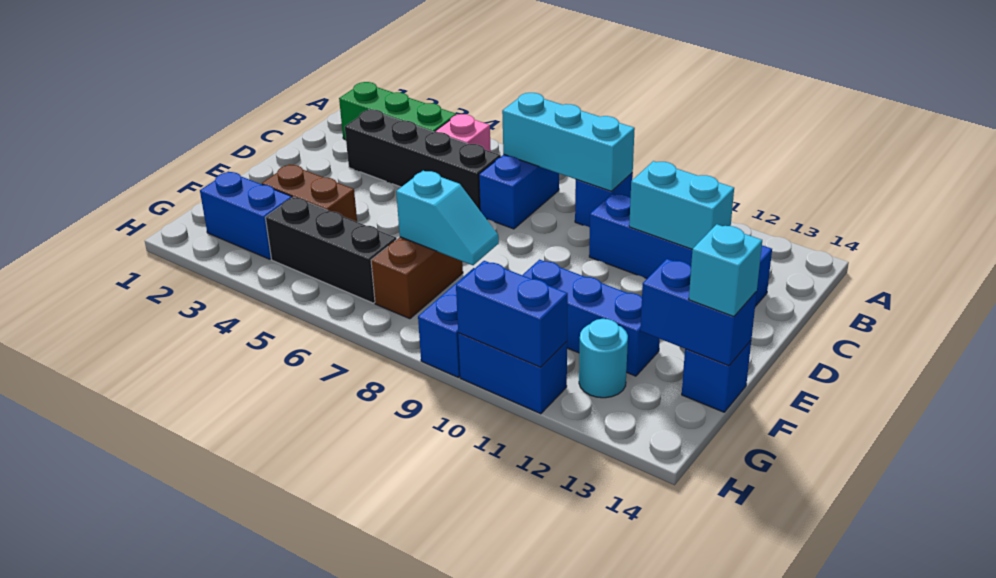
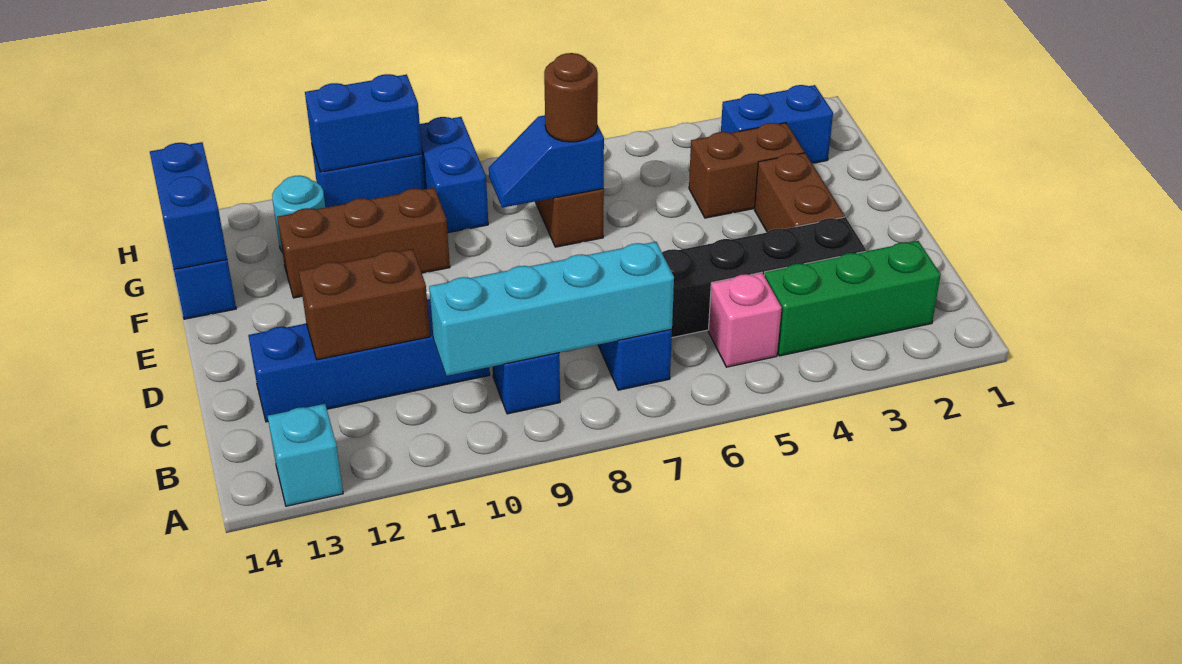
cyan 1x3 brick [502,93,635,191] -> cyan 1x4 brick [429,242,674,376]
cyan 1x2 brick [629,161,734,249] -> brown 1x2 brick [299,249,430,360]
none -> brown 1x2 brick [755,153,845,232]
cyan 1x2 slope [396,171,499,265] -> blue 1x2 slope [489,115,604,208]
none -> brown 1x1 round brick [544,53,598,142]
blue 1x3 brick [523,260,660,376] -> brown 1x3 brick [277,188,450,298]
blue 1x2 brick [640,259,757,366] -> blue 1x2 brick turned to [150,142,227,269]
cyan 1x1 brick [689,224,762,317] -> cyan 1x1 brick moved to [268,404,343,506]
black 1x3 brick [265,197,397,303] -> none

